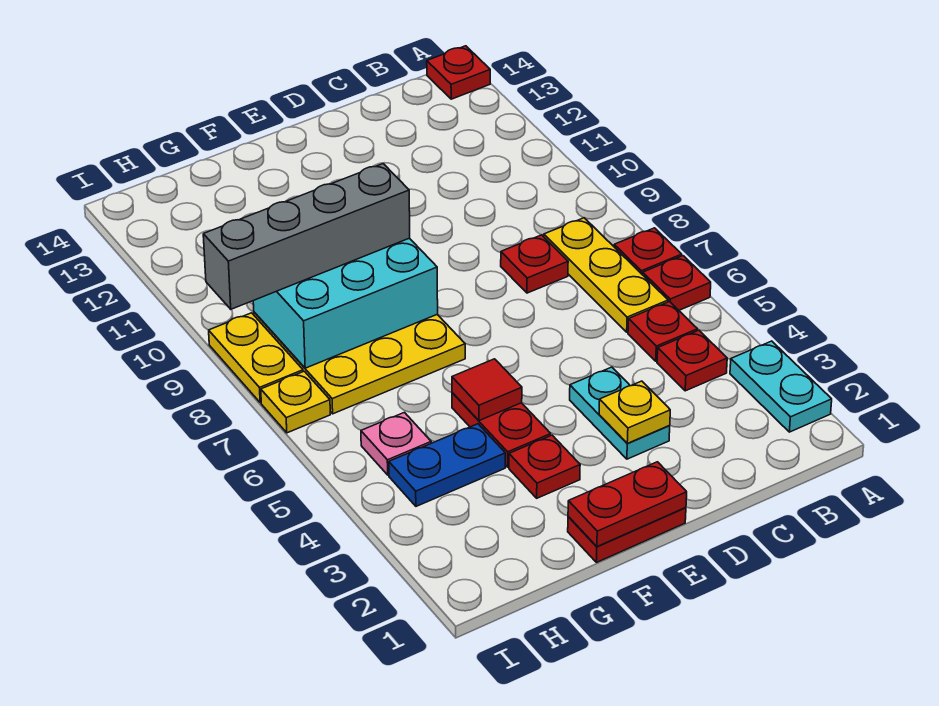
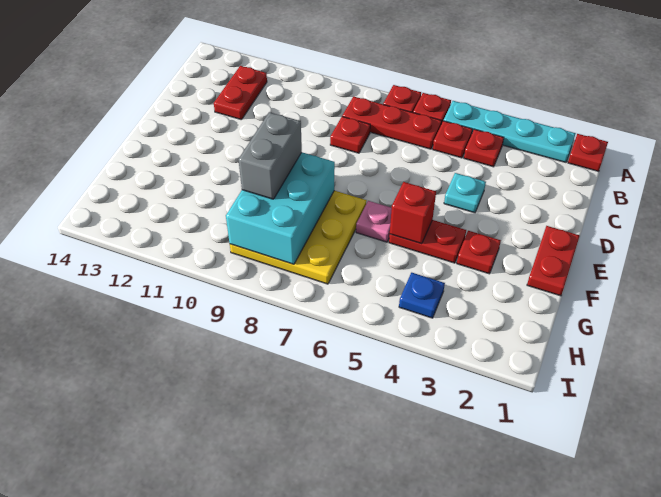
cyan 1x2 plate [730,341,832,432] -> cyan 1x4 plate [444,101,576,162]
red 1x1 plate [427,46,490,99] -> red 1x1 plate moved to [568,134,608,172]
yellow 1x3 plate [544,218,668,332] -> red 1x3 plate [342,97,442,149]
cyan 1x2 plate [570,367,670,459] -> cyan 1x1 plate [444,173,486,213]
yellow 1x1 plate [599,381,670,443] -> none
red 1x2 plate [568,462,687,547] -> red 1x2 plate moved to [214,66,267,120]
red 1x1 tile [452,359,522,421] -> red 1x1 brick [390,182,436,244]
grey 1x4 brick [203,164,410,309] -> grey 1x2 brick [238,112,302,199]
blue 1x2 plate [389,424,505,506] -> blue 1x1 plate [399,273,445,318]
pink 1x1 plate [361,412,431,475] -> pink 1x1 plate moved to [356,201,392,242]
yellow 1x1 plate [261,371,330,433] -> none
yellow 1x2 plate [209,313,303,403] -> none

